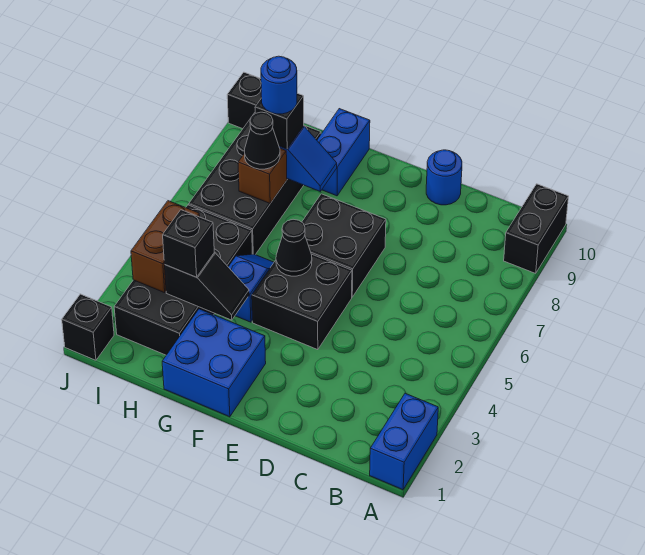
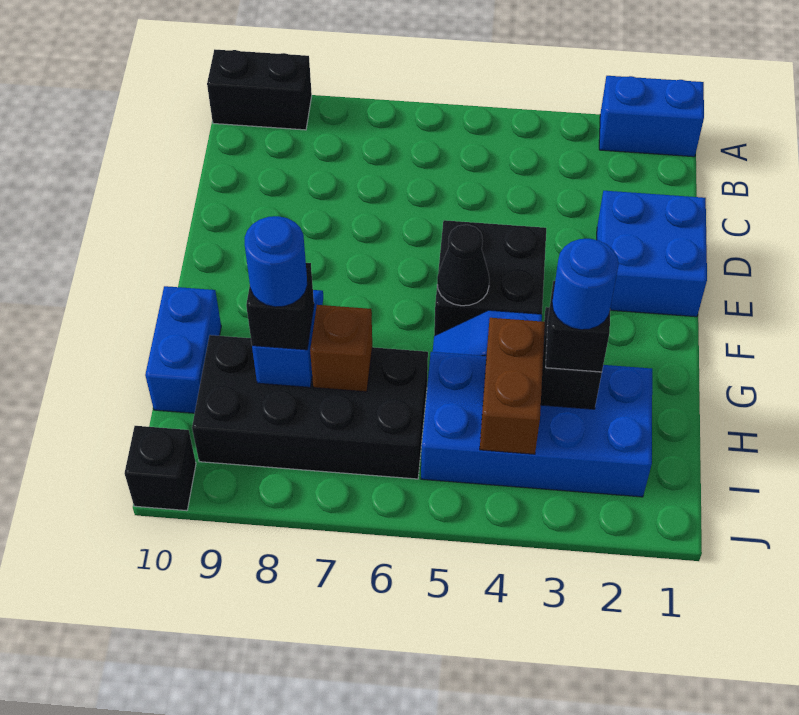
blue 1x1 round brick [426,150,462,205] -> blue 1x1 round brick moved to [552,239,619,330]
black 2x2 brick [302,194,386,297] -> none
blue 2x2 brick [162,309,266,417] -> blue 2x2 brick moved to [597,191,707,317]
blue 1x2 brick [317,109,370,196] -> blue 1x2 brick turned to [145,286,221,413]
black 2x4 brick [114,205,252,355] -> blue 2x4 brick [421,352,652,497]
black 1x1 cone [245,112,280,169] -> none
brown 1x2 brick [131,201,200,293] -> brown 1x2 brick turned to [480,318,545,454]
black 1x1 brick [62,294,114,360] -> none

